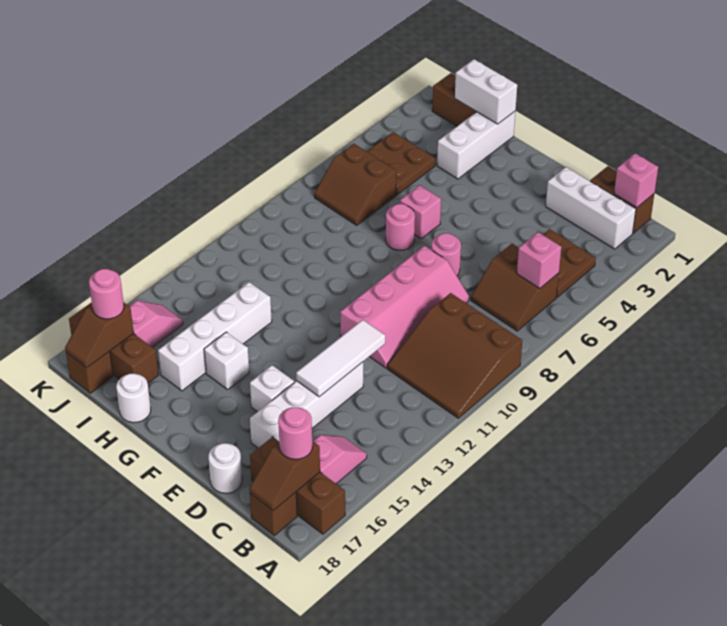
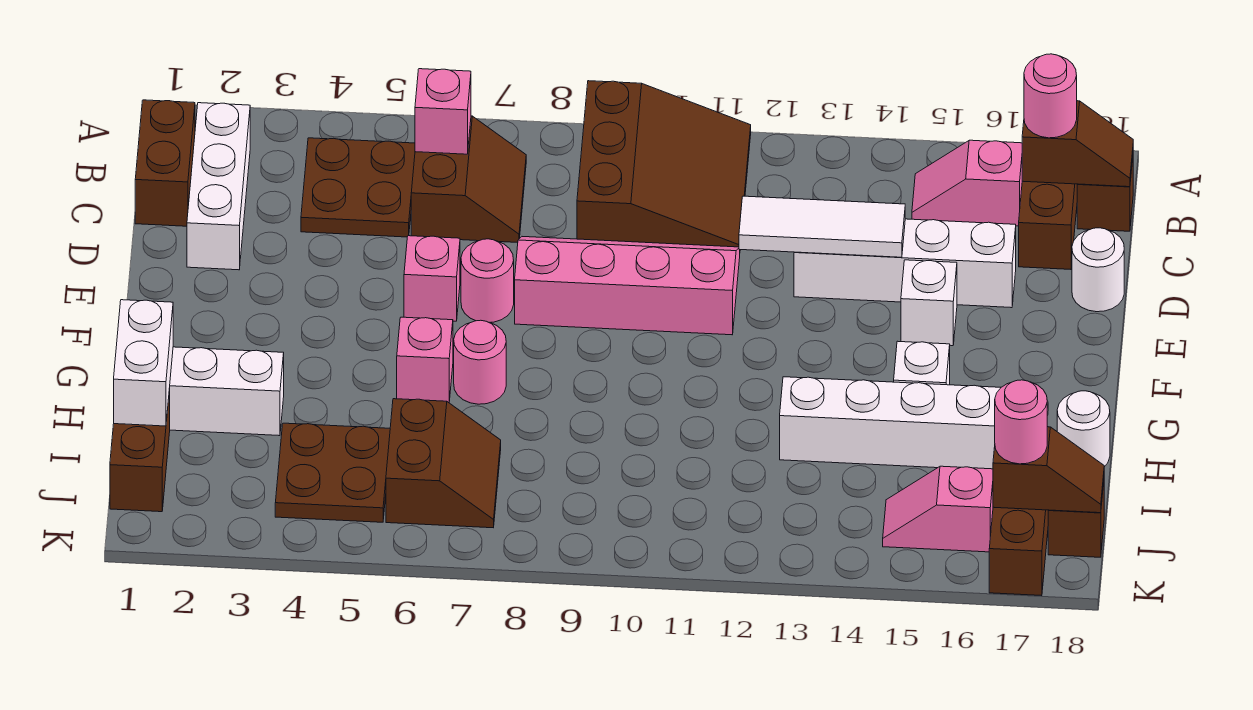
pink 1x1 brick [614,153,658,208] -> pink 1x1 brick moved to [404,236,460,321]

